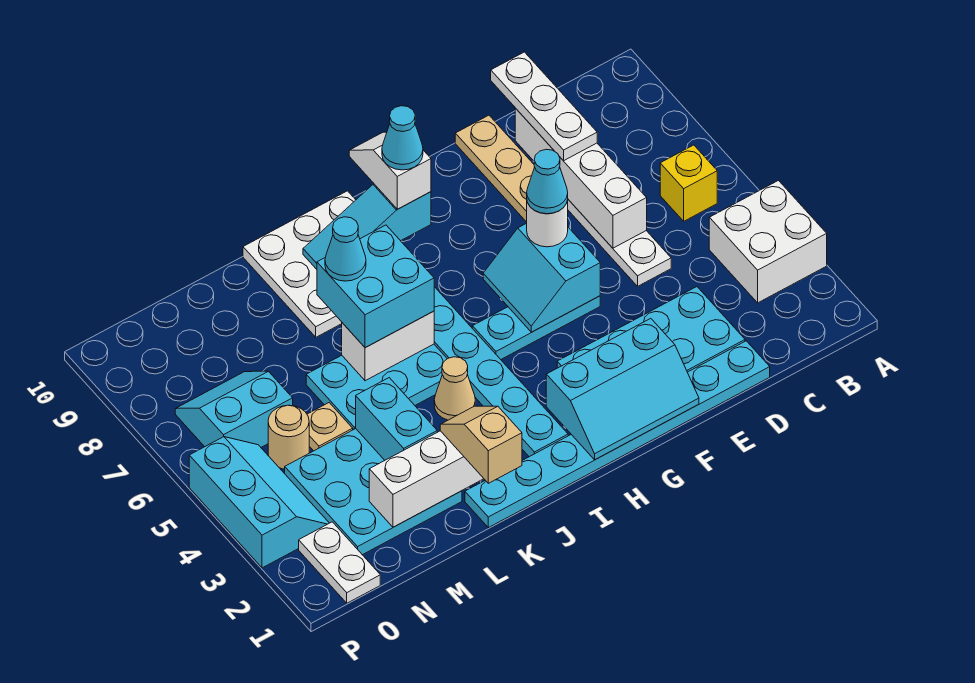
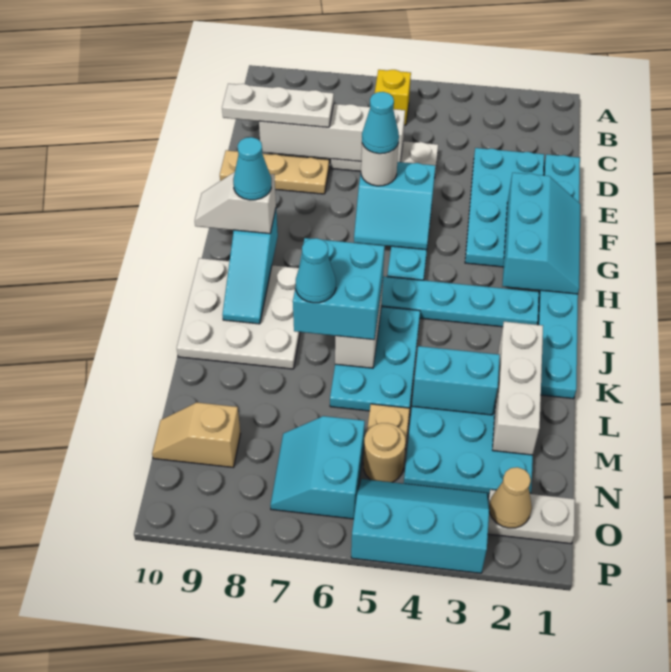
white 2x2 brick [709,181,827,303] -> none
tan 1x1 cone [434,357,475,420] -> tan 1x1 cone moved to [489,467,532,528]
tan 1x2 slope [440,406,522,483] -> tan 1x2 slope moved to [152,403,241,467]

